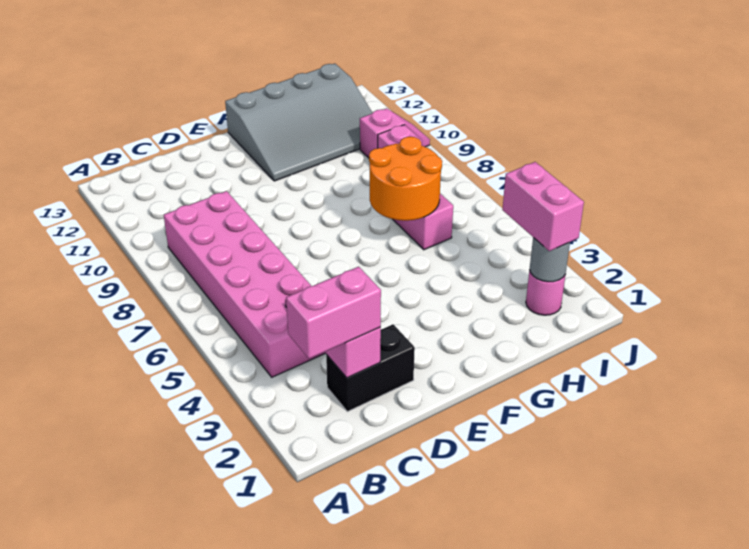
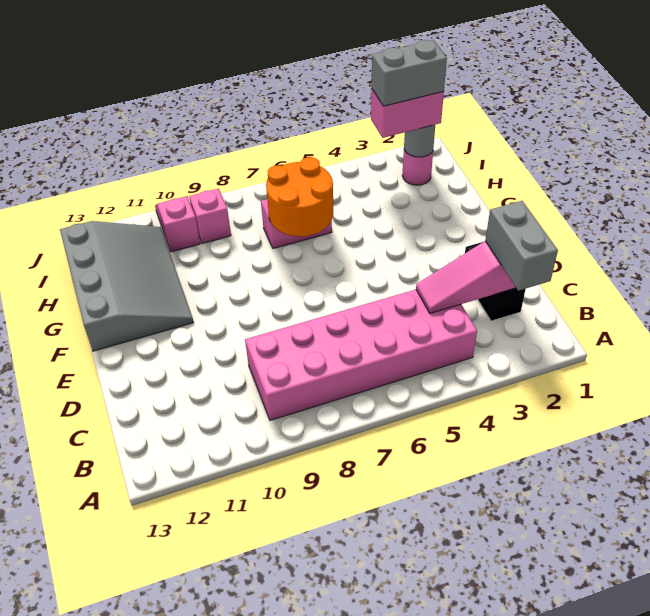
pink 1x2 brick [286,267,381,359] -> grey 1x2 brick [485,201,558,291]
none -> grey 1x2 brick [372,40,447,106]

